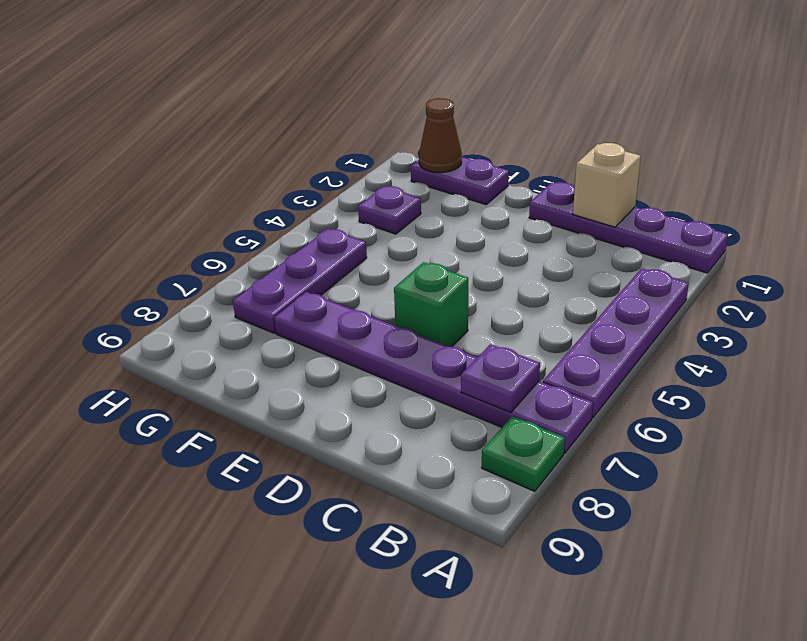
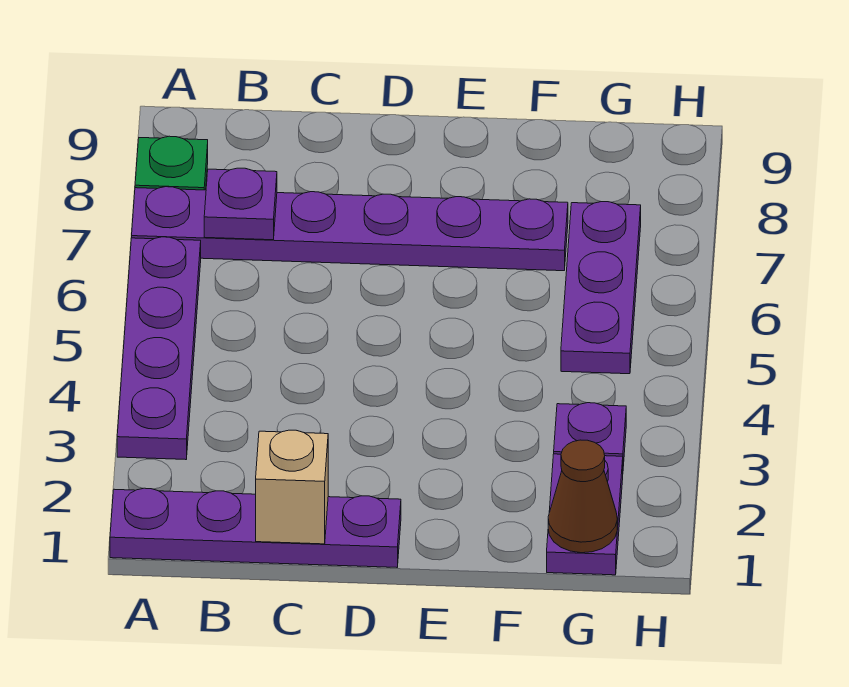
green 1x1 brick [394,262,468,347] -> none
purple 1x2 plate [411,157,509,204] -> purple 1x2 plate turned to [547,454,623,575]

